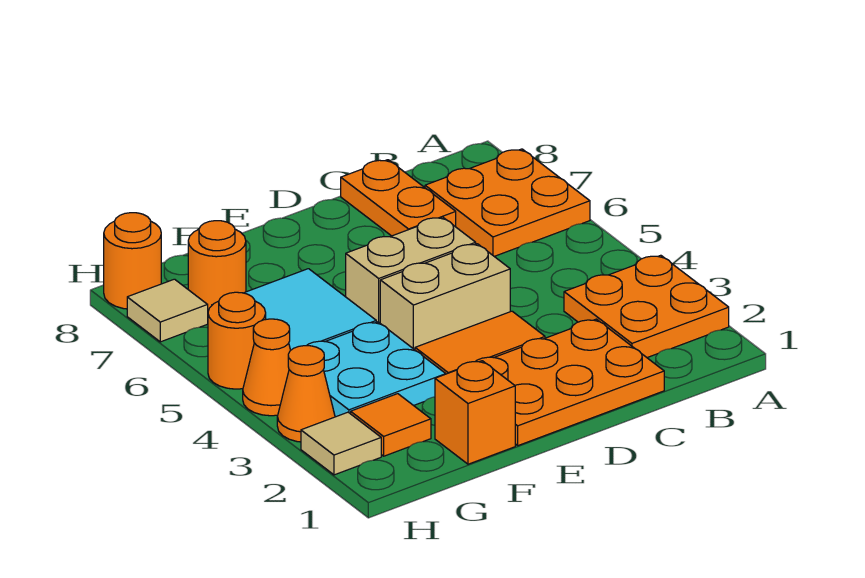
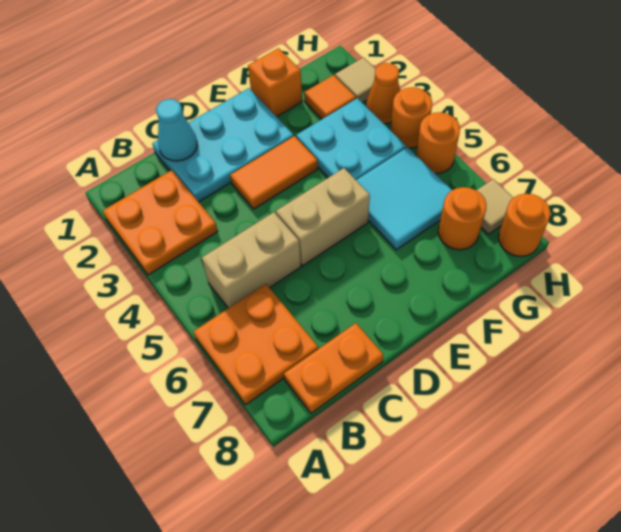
orange 2x3 plate [475,319,664,446] -> cyan 2x3 plate [152,88,293,202]
none -> cyan 1x1 cone [156,99,197,161]
orange 1x2 plate [341,160,456,236] -> orange 1x2 plate turned to [284,323,383,413]
tan 1x2 brick [380,244,510,350] -> tan 1x2 brick moved to [202,212,301,308]
orange 1x1 cone [243,319,291,416] -> orange 1x1 round brick [391,87,432,148]

